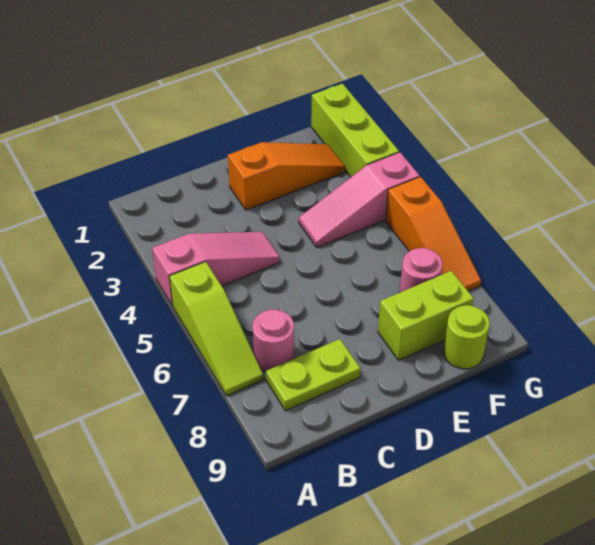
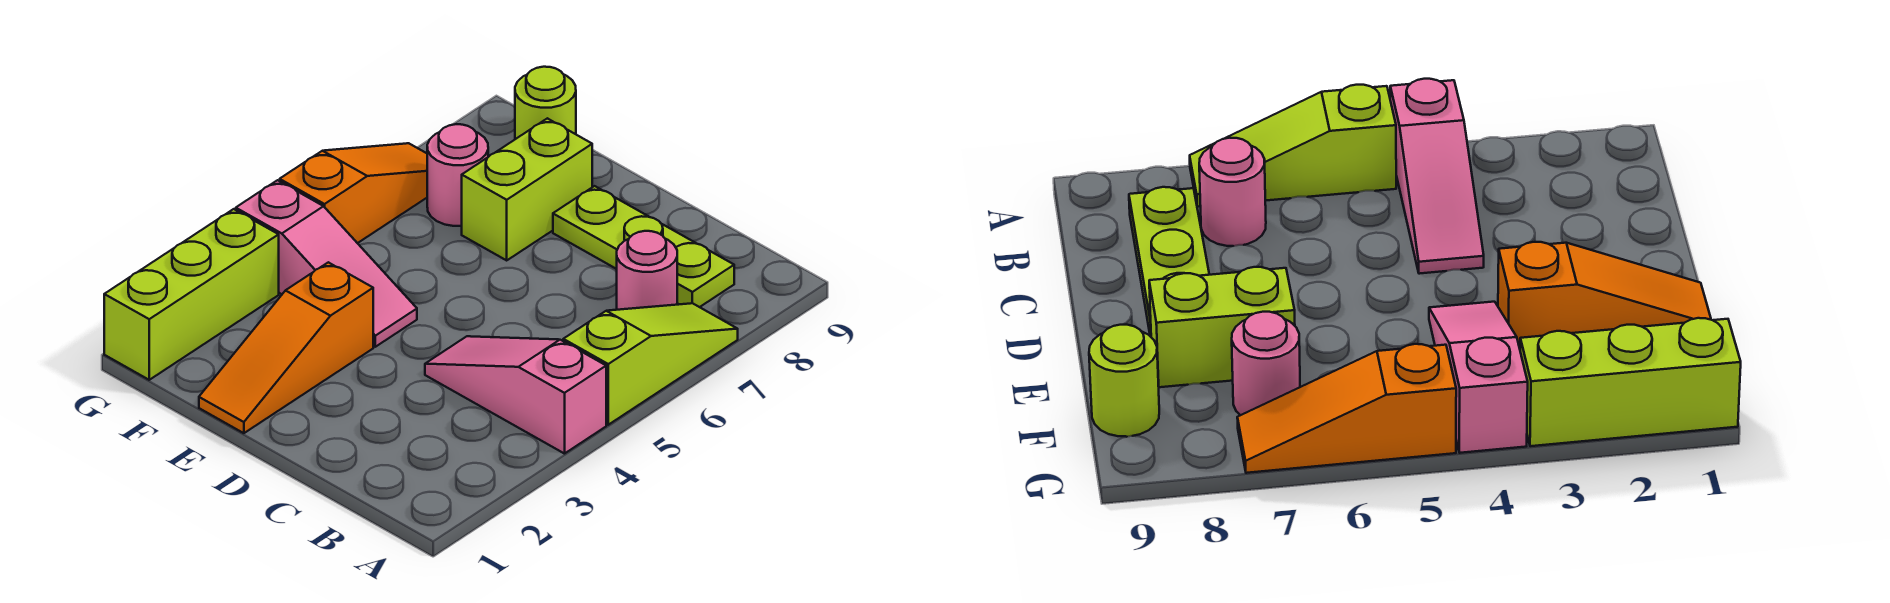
lime 1x2 plate [266,339,360,411] -> lime 1x3 plate [553,186,734,307]
orange 1x3 slope [228,142,345,210] -> orange 1x3 slope turned to [199,262,373,433]
lime 1x2 brick [378,271,474,360] -> lime 1x2 brick turned to [462,118,592,260]

